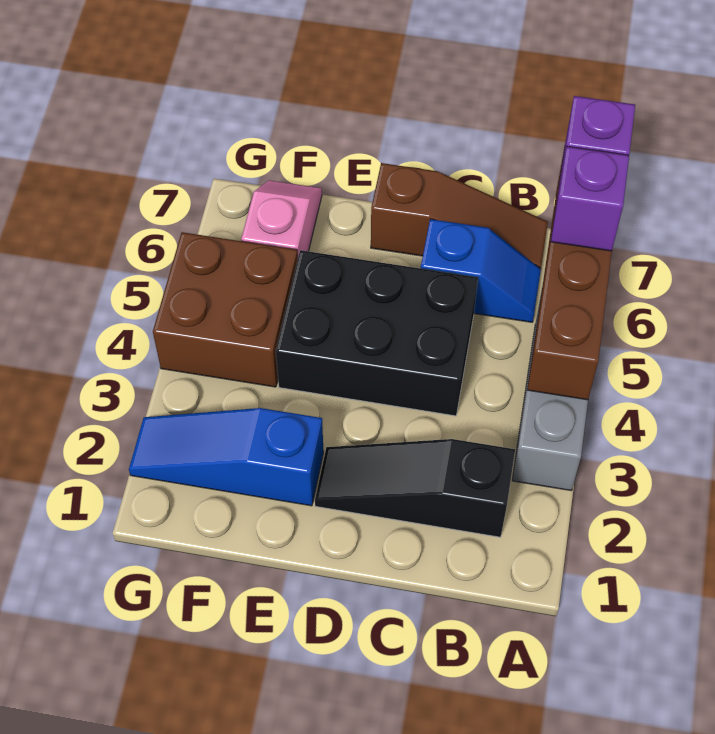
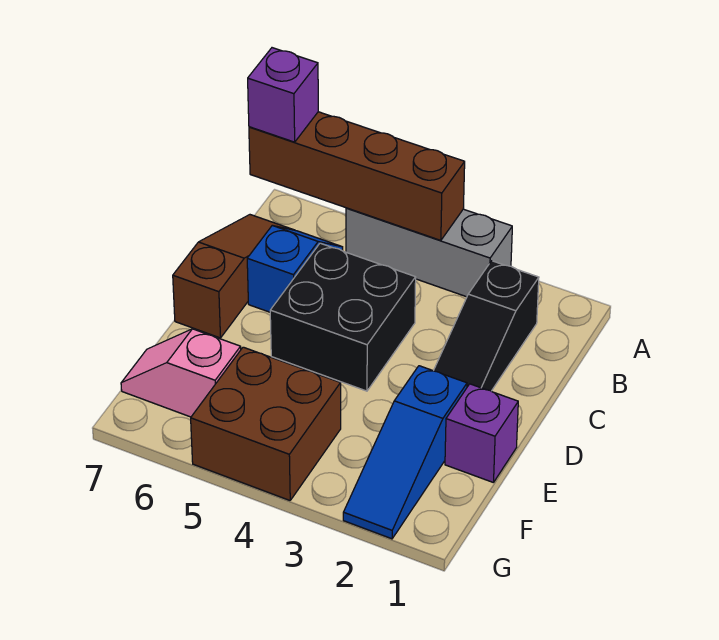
purple 1x1 brick [551,147,629,251] -> purple 1x1 brick moved to [445,384,518,483]
black 2x3 brick [276,250,478,416] -> black 2x2 brick [270,243,416,391]

